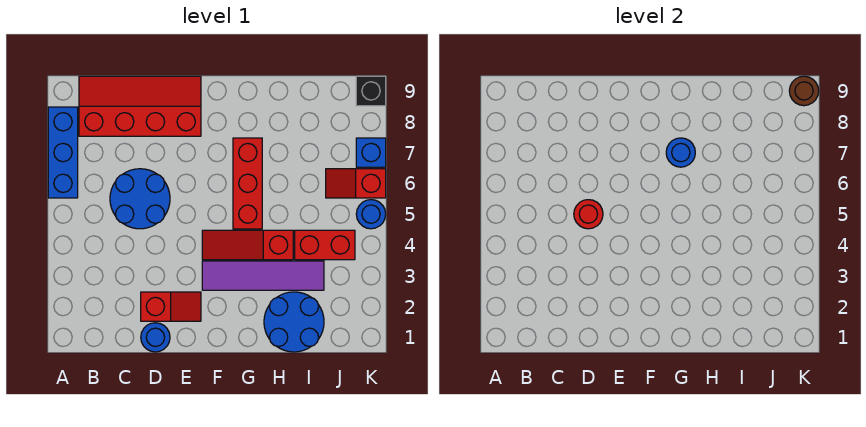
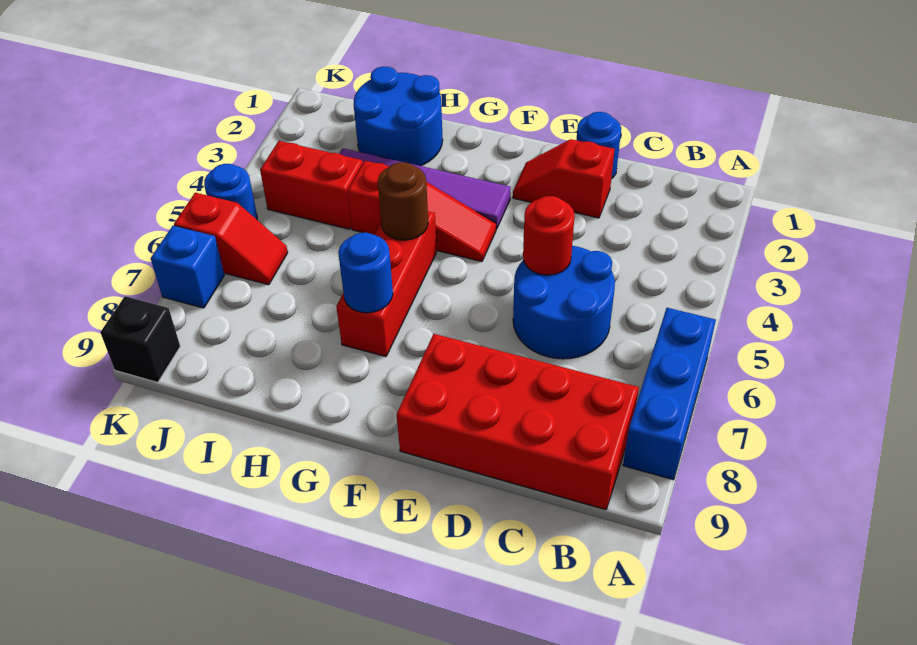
red 2x4 slope [79,76,201,136] -> red 2x4 brick [397,334,639,510]
brown 1x1 round brick [789,76,819,106] -> brown 1x1 round brick moved to [378,162,428,240]

